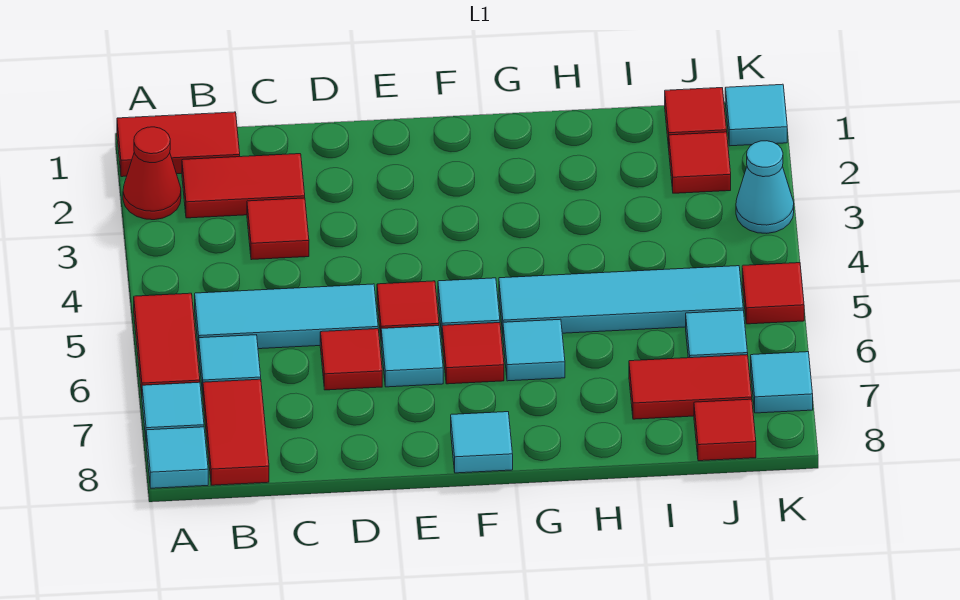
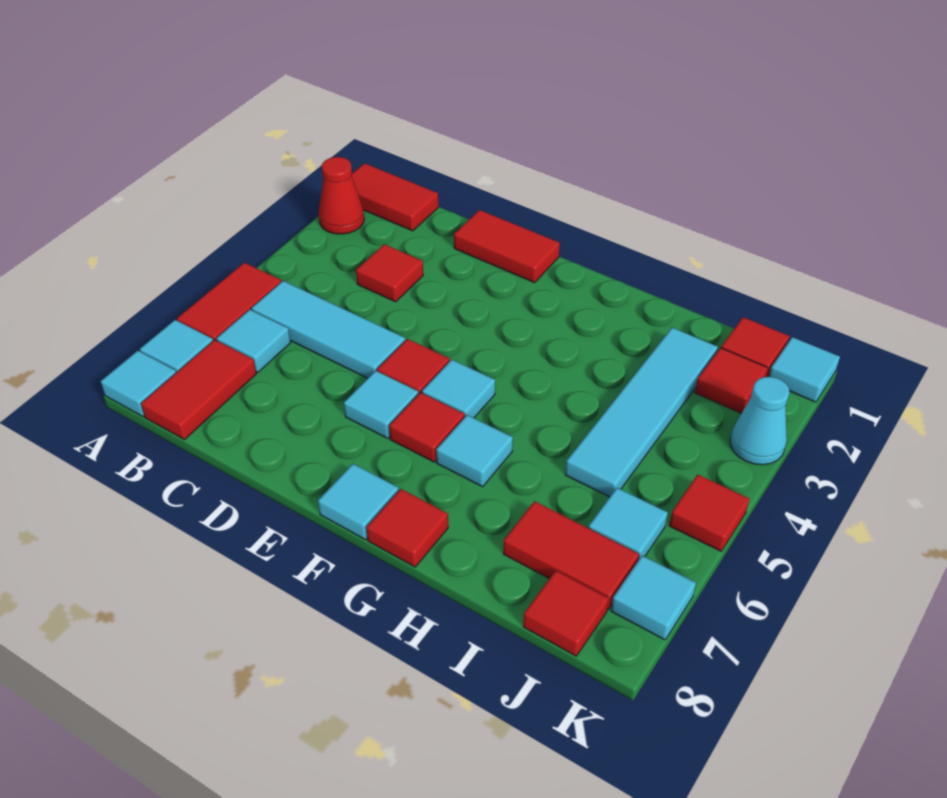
red 1x2 tile [182,154,305,218] -> red 1x2 tile moved to [454,210,560,283]
red 1x1 tile [320,329,382,390] -> red 1x1 tile moved to [367,489,448,567]
cyan 1x4 tile [499,266,743,333] -> cyan 1x4 tile turned to [565,328,718,497]

